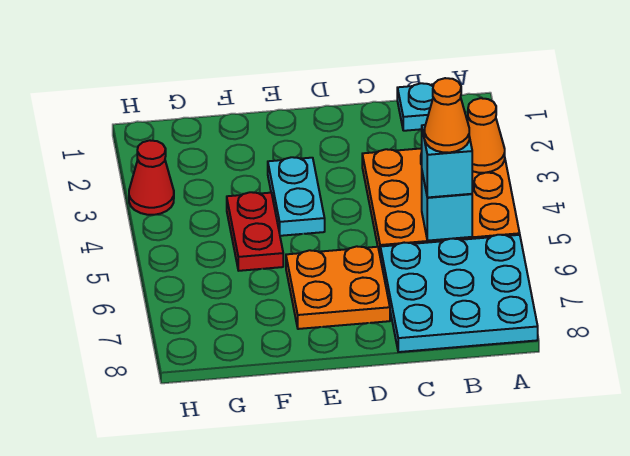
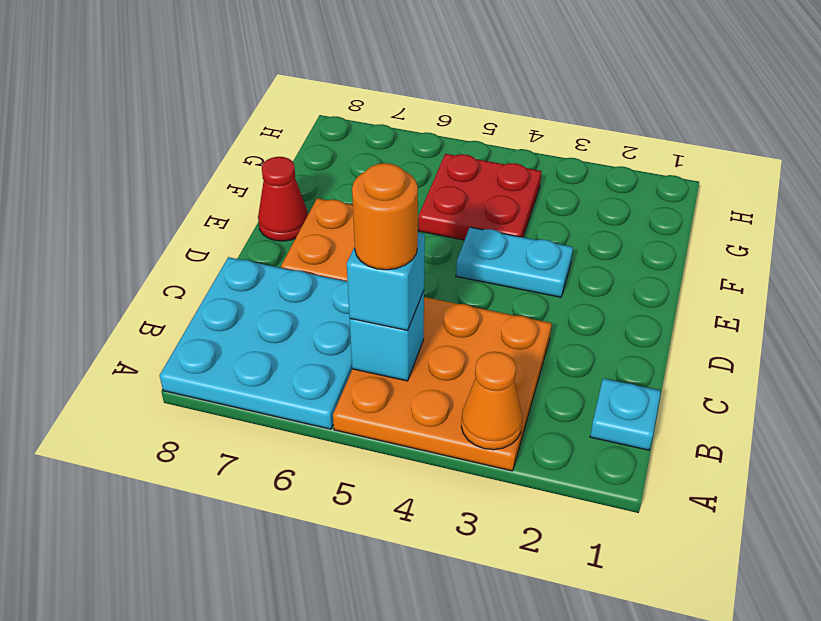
orange 1x1 cone [424,78,469,153] -> orange 1x1 round brick [352,163,418,270]
red 1x2 plate [227,192,283,271] -> red 2x2 plate [418,154,541,240]
red 1x1 cone [129,140,174,215] -> red 1x1 cone moved to [258,157,308,241]

